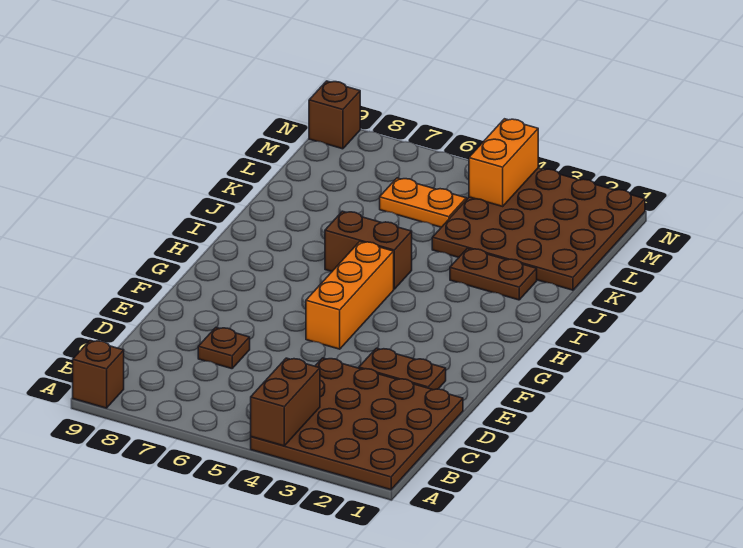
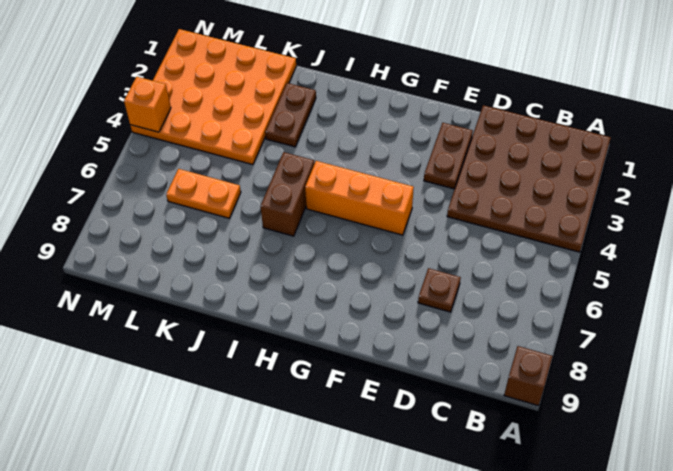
brown 1x2 brick [251,358,320,446] -> none
brown 4x4 plate [432,168,645,290] -> orange 4x4 plate [130,29,296,165]
orange 1x2 plate [380,178,466,227] -> orange 1x2 plate turned to [166,169,241,218]
orange 1x2 brick [469,119,538,206] -> orange 1x1 brick [124,77,171,132]
brown 1x1 brick [309,81,360,149] -> none

